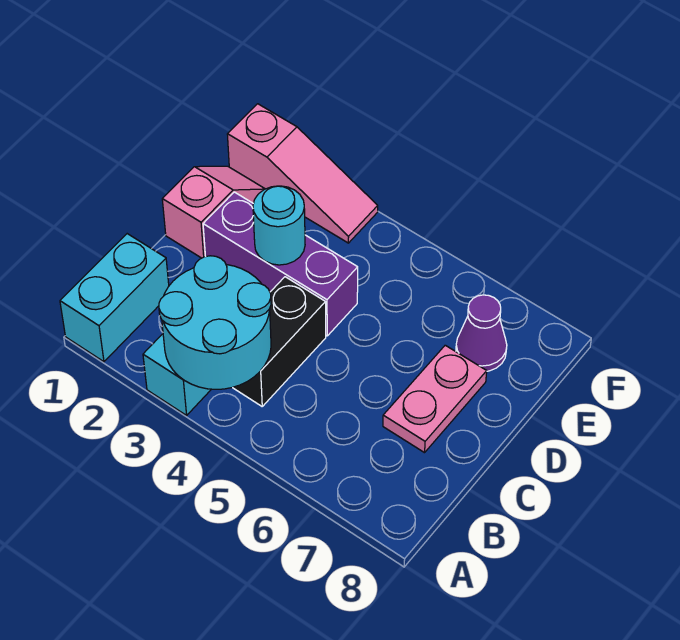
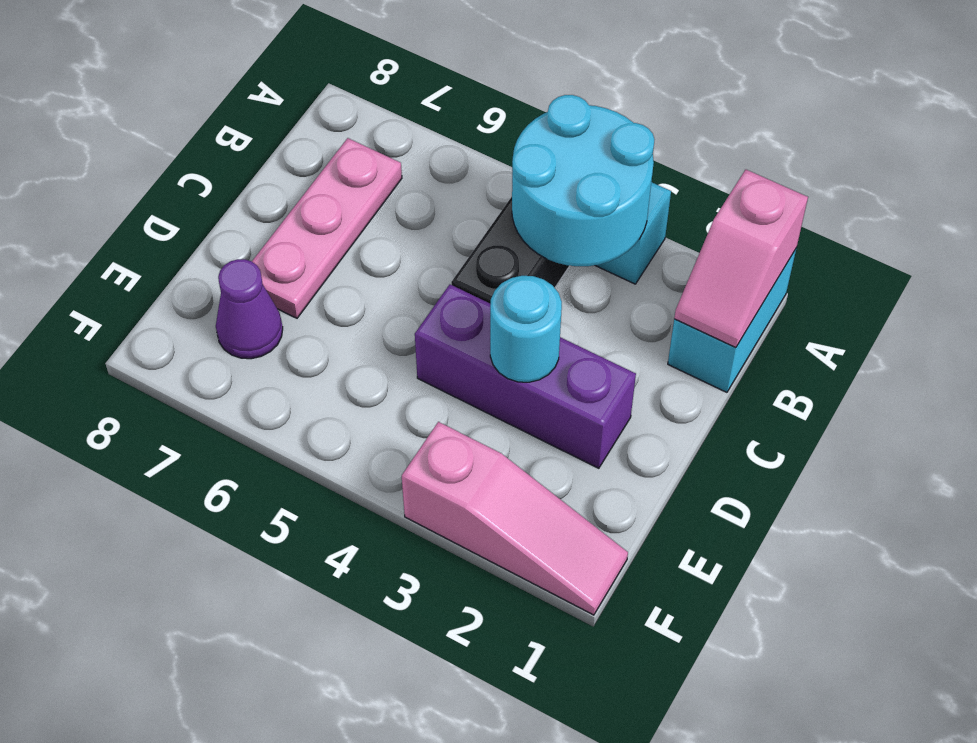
pink 1x2 plate [383,345,487,453] -> pink 1x3 plate [252,138,402,318]
pink 1x2 slope [162,166,265,258] -> pink 1x2 slope moved to [674,170,808,348]
pink 1x3 slope [227,104,378,243] -> pink 1x3 slope turned to [402,422,628,615]

